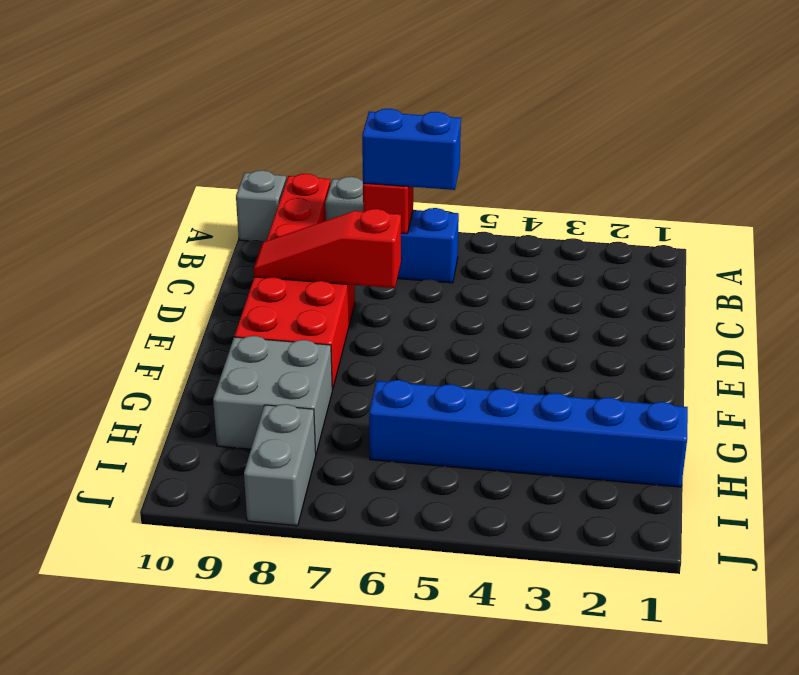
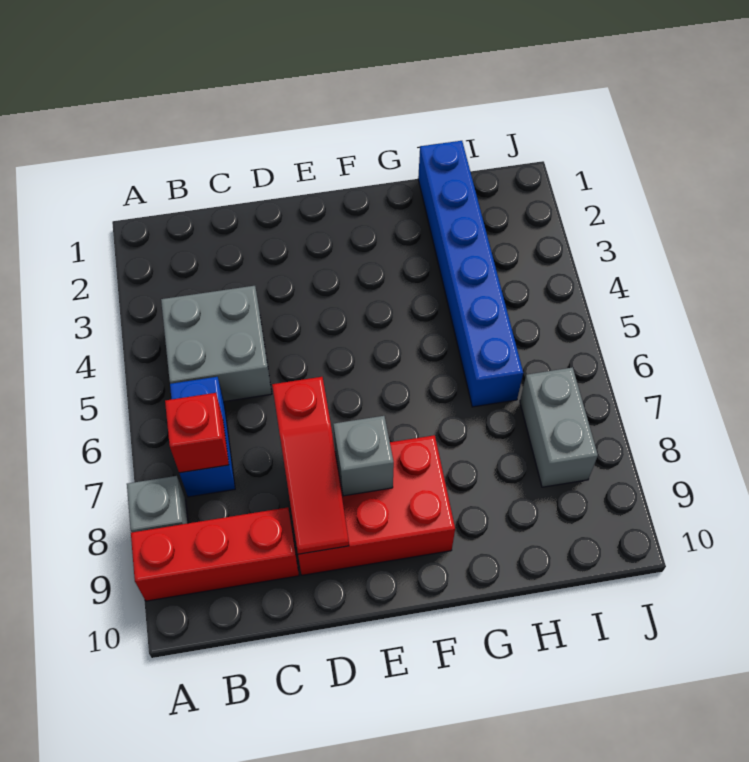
grey 1x1 brick [236,170,286,242] -> grey 1x1 brick moved to [333,416,394,496]
blue 1x2 brick [362,108,461,190] -> none
grey 2x2 brick [213,336,332,453] -> grey 2x2 brick moved to [161,286,272,402]
grey 1x2 brick [244,404,316,526] -> grey 1x2 brick turned to [520,367,598,487]

